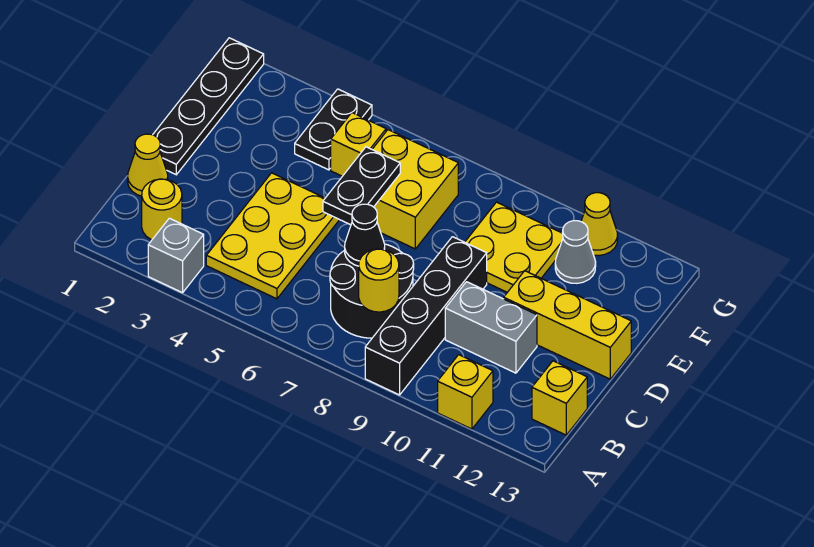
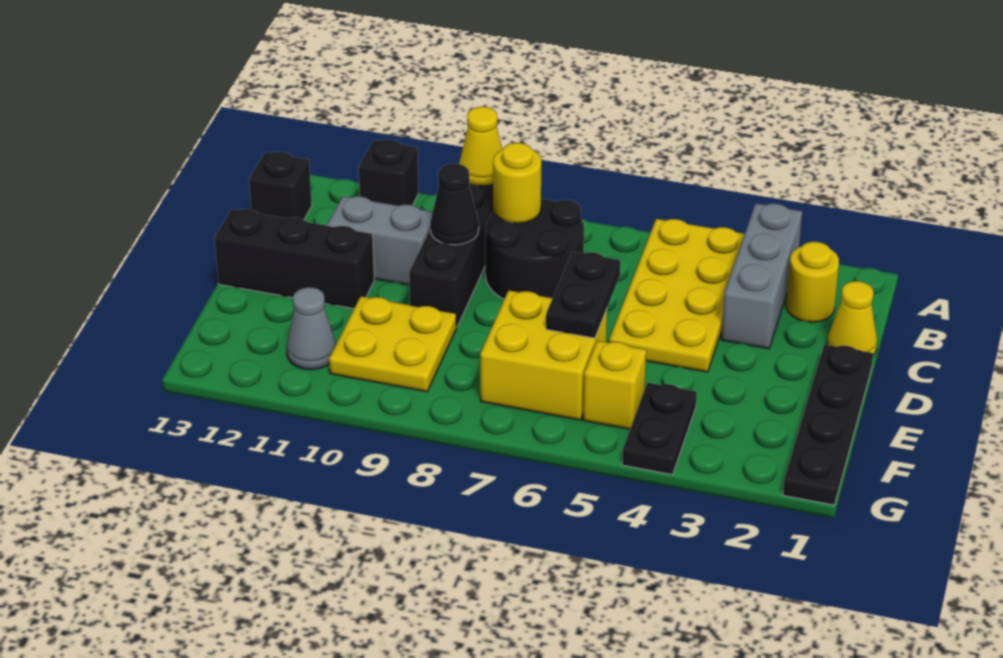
grey 1x1 brick [148,218,204,293] -> grey 1x3 brick [721,203,802,349]
yellow 1x1 brick [438,355,493,429] -> black 1x1 brick [359,140,419,206]
yellow 2x3 plate [206,173,339,299] -> yellow 2x4 plate [609,219,745,372]
yellow 1x1 brick [532,361,587,435] -> black 1x1 brick [249,152,312,220]
black 1x1 cone [345,204,385,266] -> black 1x1 cone moved to [430,164,479,245]
yellow 1x3 brick [504,271,631,379] -> black 1x3 brick [215,209,374,309]
yellow 1x1 cone [581,193,618,256] -> yellow 1x1 cone moved to [459,107,502,186]

